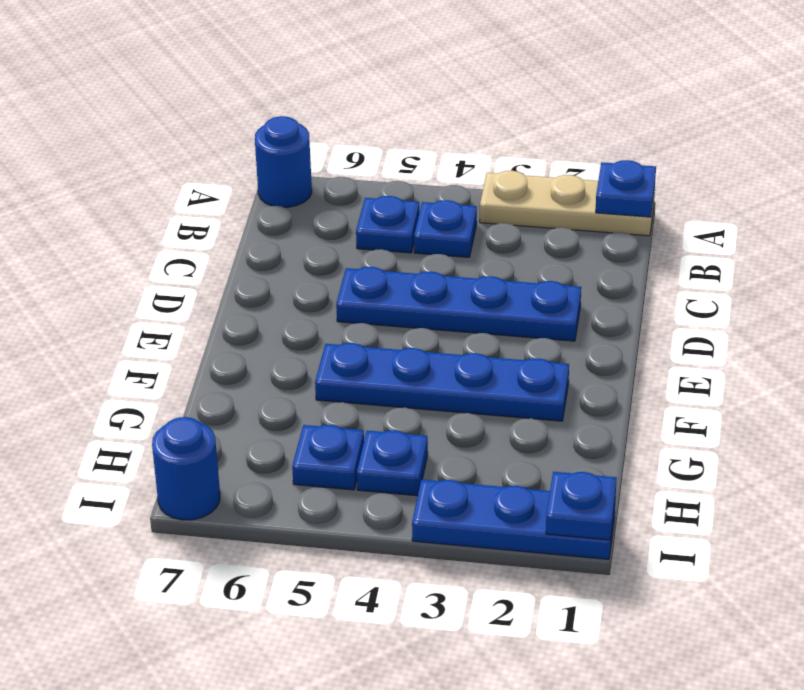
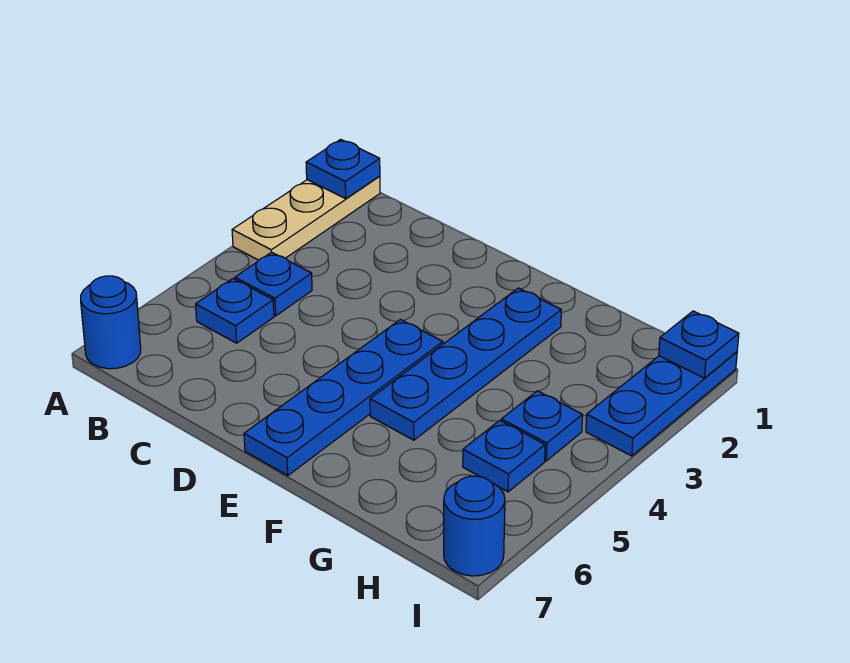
blue 1x4 plate [336,267,581,341] -> blue 1x4 plate moved to [244,320,443,475]

